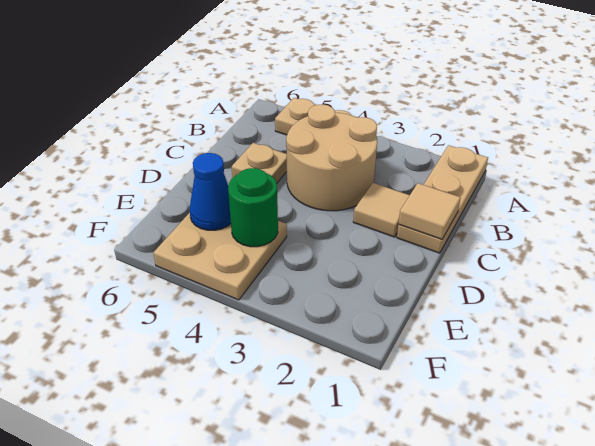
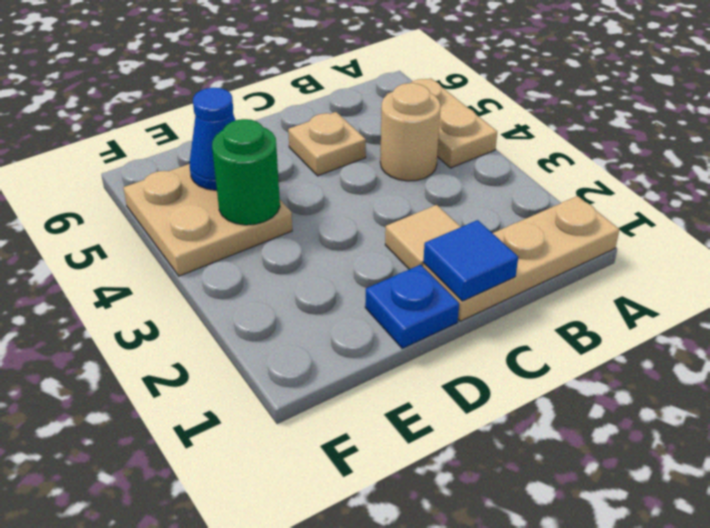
tan 2x2 round brick [286,105,377,211] -> tan 1x1 round brick [380,83,441,181]
tan 1x1 tile [399,183,461,239] -> blue 1x1 tile [423,220,518,301]
none -> blue 1x1 plate [365,265,459,348]

